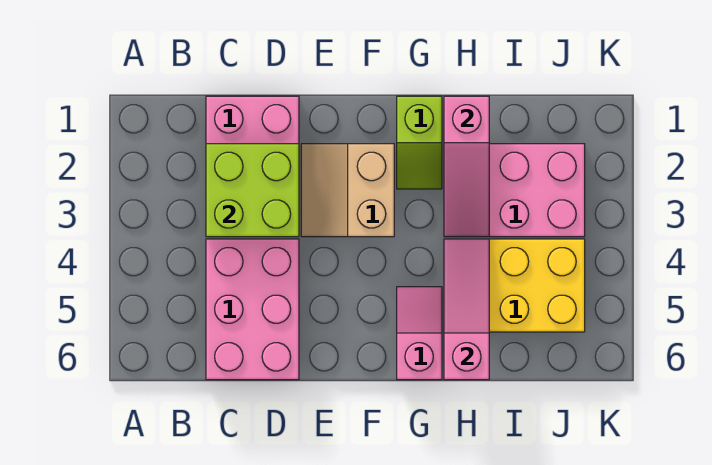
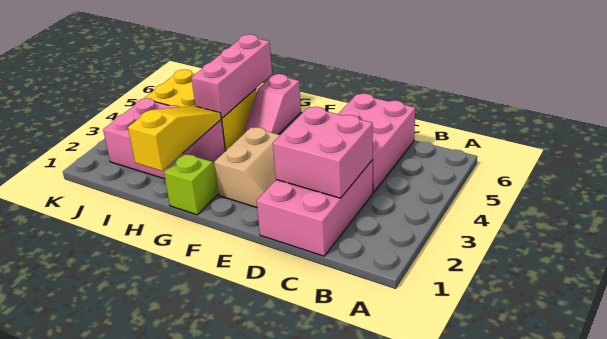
lime 2x2 brick [206,144,299,237] -> pink 2x2 brick [273,107,373,198]
pink 1x3 slope [444,96,489,237] -> yellow 1x3 slope [128,106,221,171]
pink 1x3 slope [444,239,489,380] -> pink 1x3 brick [191,34,272,118]

